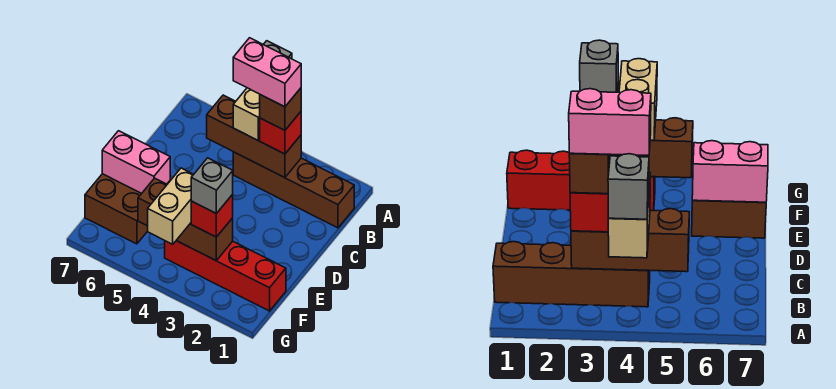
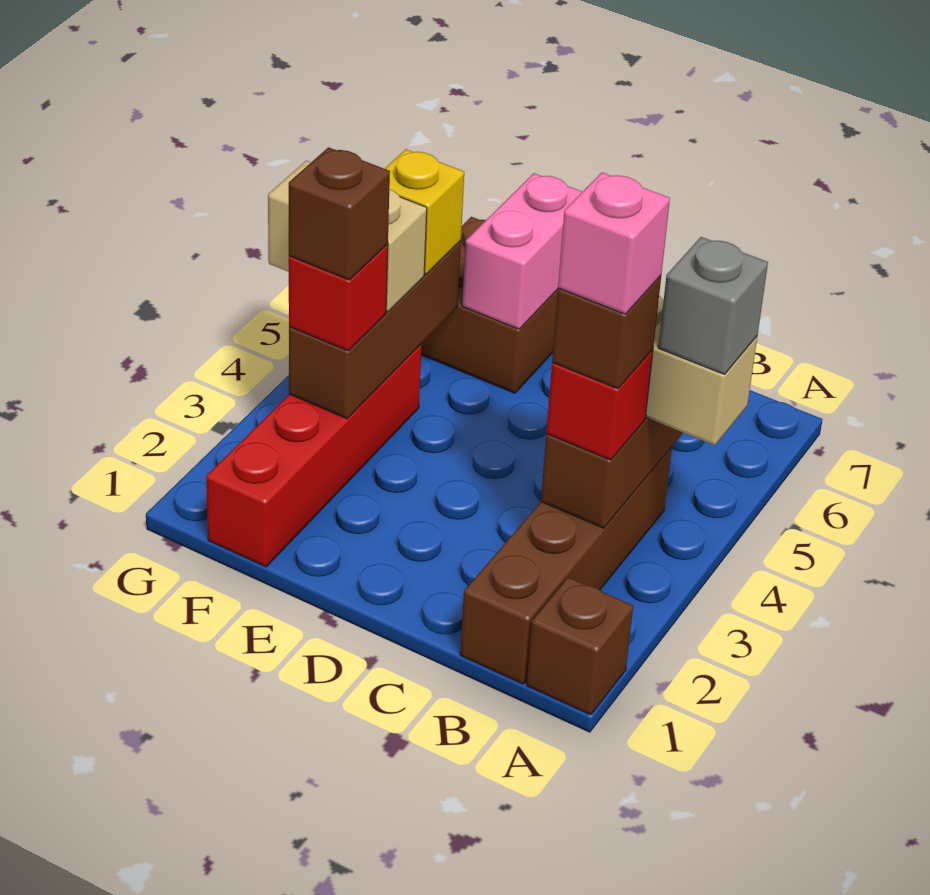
none -> brown 1x1 brick [527,577,633,715]
pink 1x2 brick [233,38,301,107] -> pink 1x1 brick [558,173,670,314]
grey 1x1 brick [191,158,233,214] -> brown 1x1 brick [289,147,390,280]
none -> yellow 1x1 brick [385,149,464,275]

